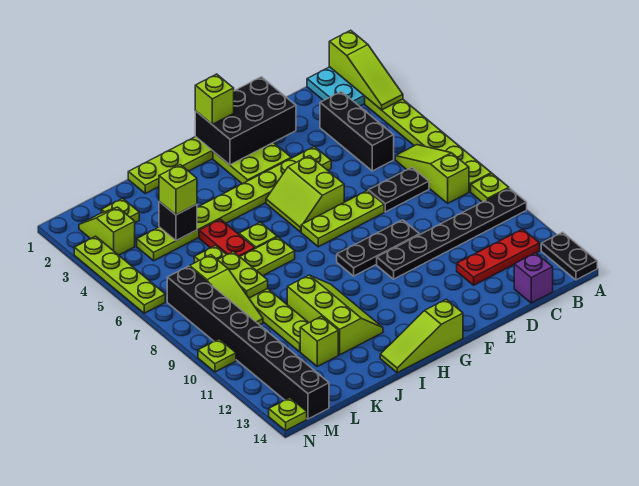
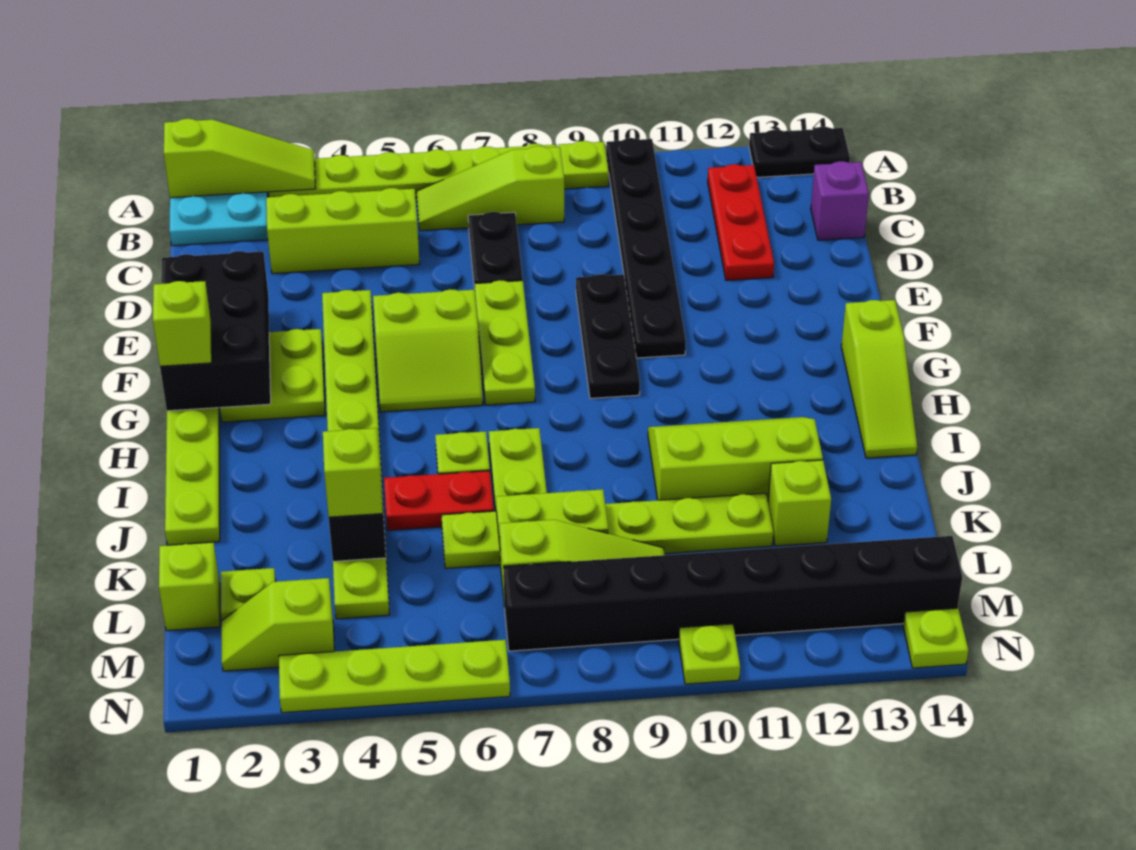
black 1x3 brick [320,91,394,171] -> lime 1x3 brick [266,188,419,274]
none -> lime 1x1 brick [159,542,220,631]

